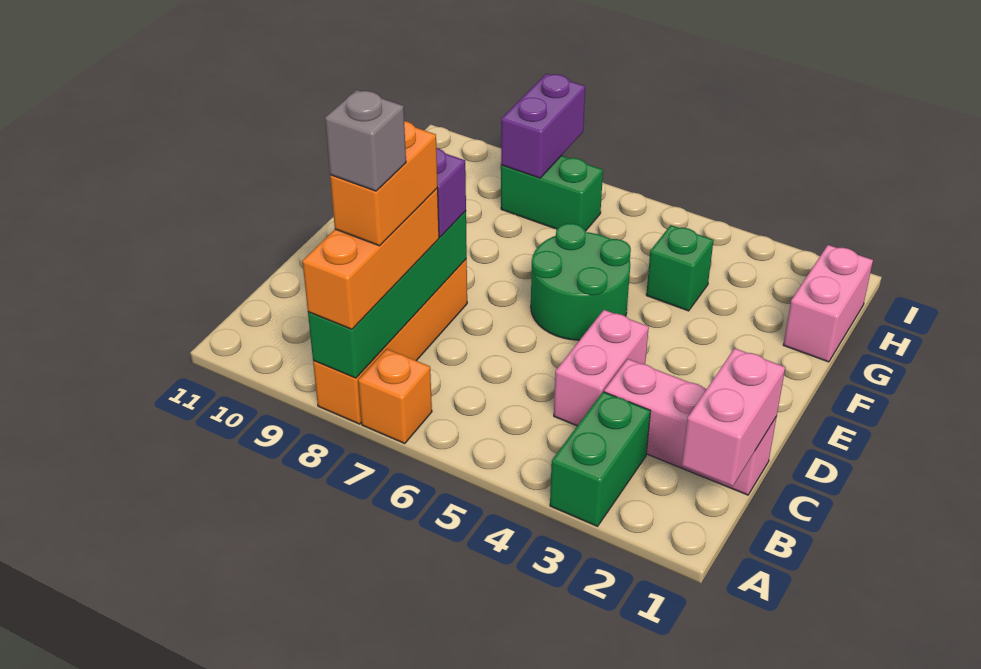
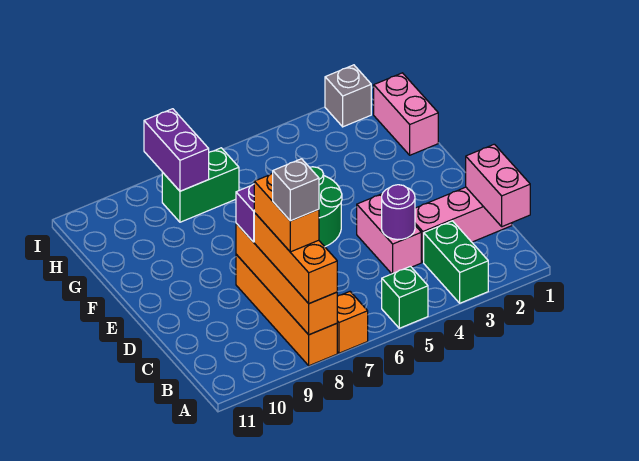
green 1x4 brick [308,211,467,378] -> orange 1x4 brick [236,223,337,335]
none -> purple 1x1 round brick [382,185,415,240]
green 1x1 brick [646,225,713,311] -> green 1x1 brick moved to [382,266,428,328]
none -> grey 1x1 brick [325,65,371,127]

